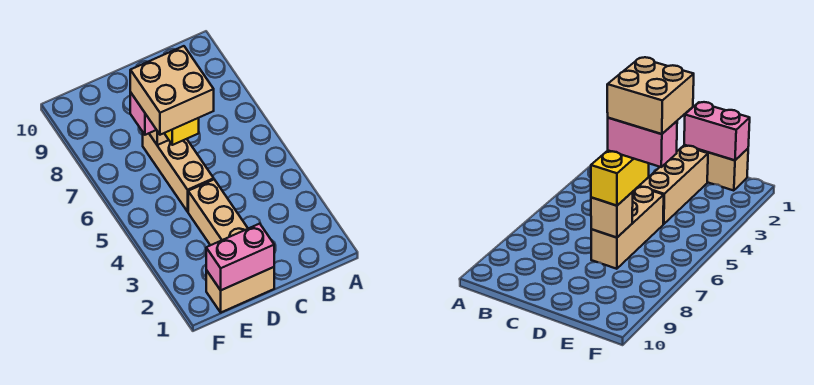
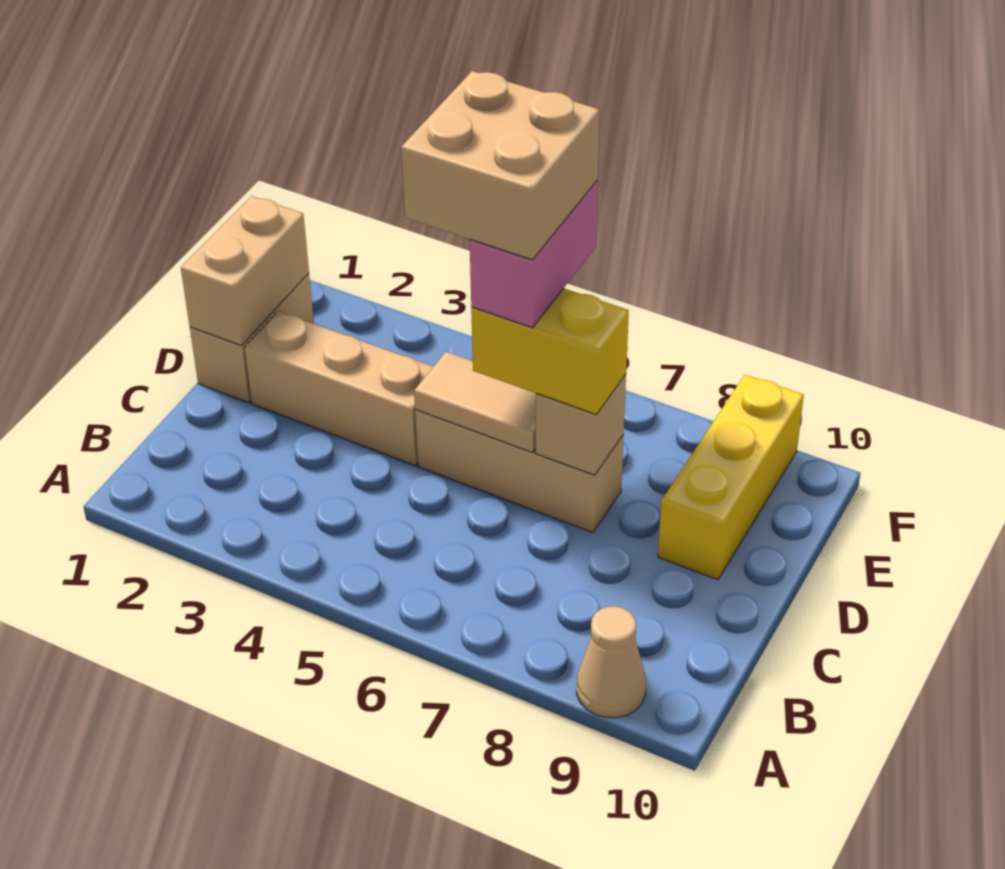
none -> tan 1x1 cone [577,606,646,718]
pink 1x2 brick [206,224,274,290] -> tan 1x2 brick [181,196,309,346]
none -> tan 1x2 tile [414,352,536,452]
none -> yellow 1x3 brick [658,375,804,580]

